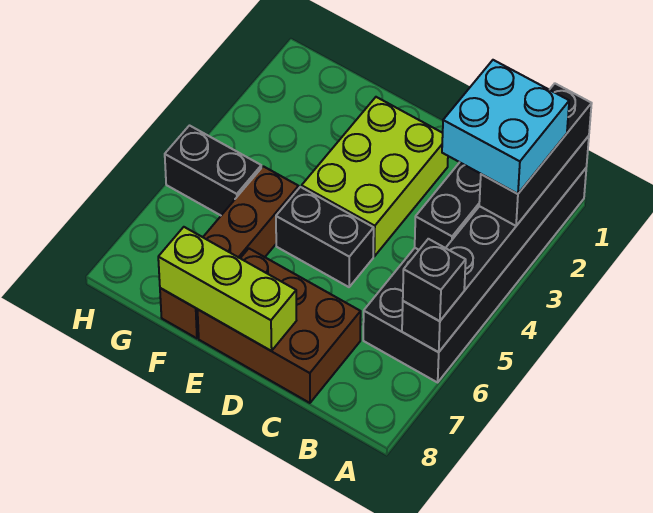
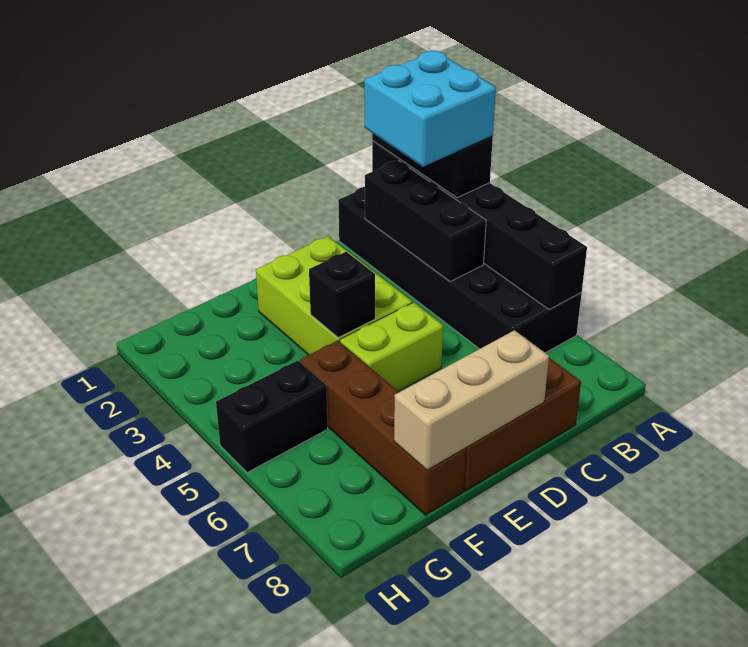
black 1x1 brick [403,239,466,321] -> black 1x1 brick moved to [309,252,375,337]
black 1x2 brick [276,187,374,287] -> lime 1x2 brick [340,302,443,391]
lime 1x3 brick [158,227,296,351] -> tan 1x3 brick [394,330,549,470]

